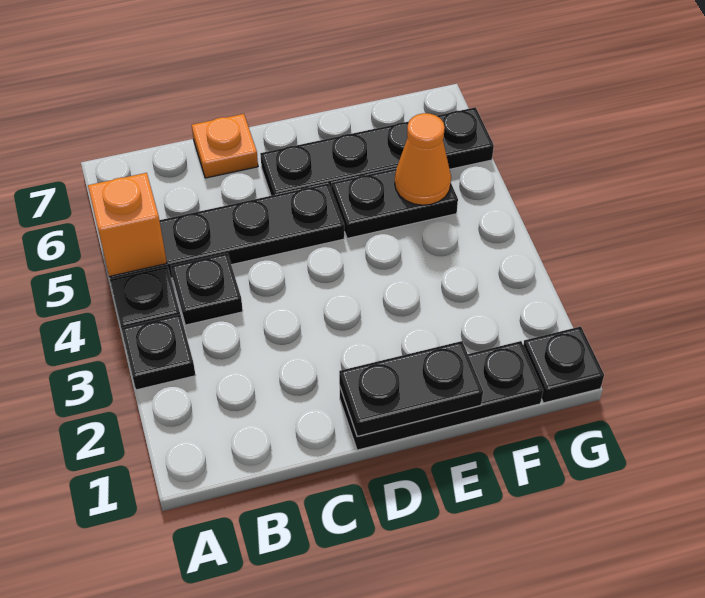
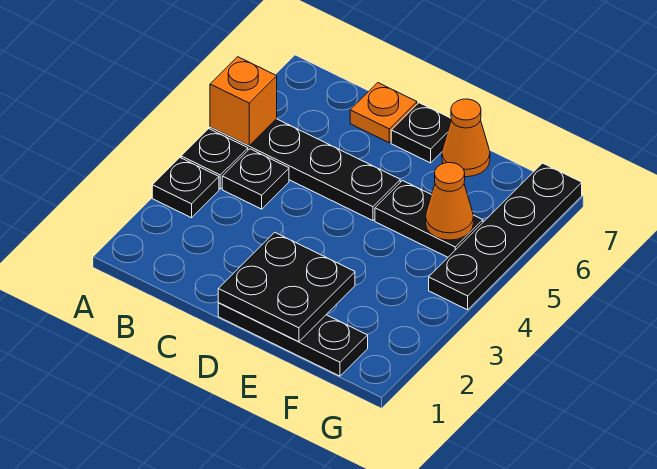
black 1x2 plate [339,341,483,436] -> black 2x2 plate [218,232,355,342]
black 1x4 plate [260,107,494,196] -> black 1x4 plate turned to [429,163,582,310]
none -> orange 1x1 cone [442,99,490,177]
black 1x1 plate [523,326,604,403] -> black 1x1 plate moved to [391,103,451,163]

